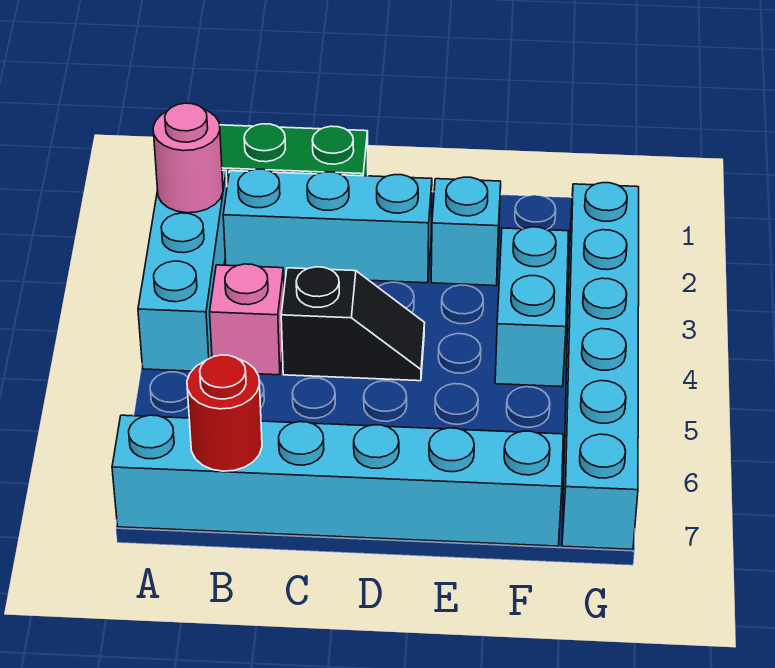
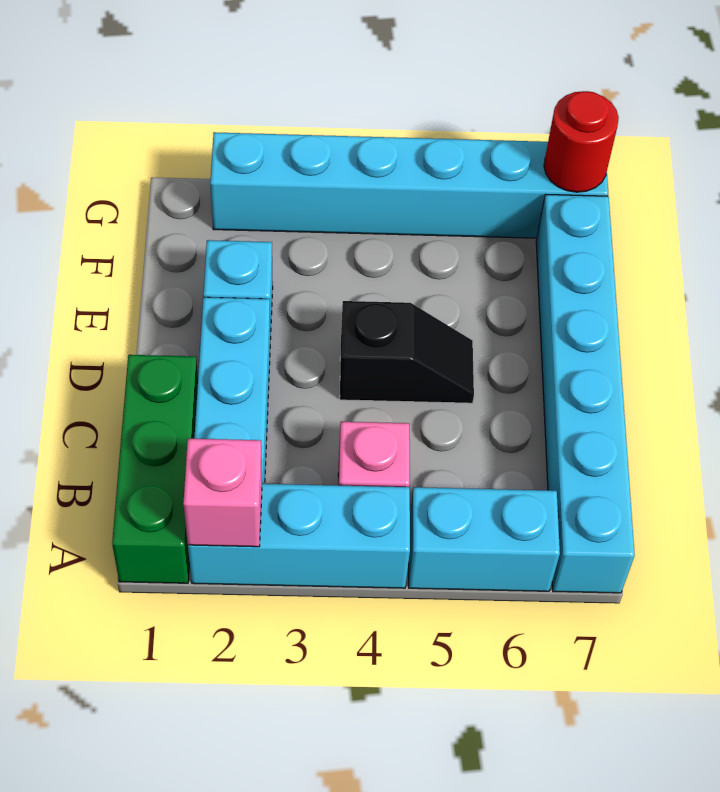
pink 1x1 round brick [153,103,223,213] -> pink 1x1 brick [183,439,262,547]
red 1x1 round brick [187,355,262,471] -> red 1x1 round brick moved to [544,91,619,192]
black 1x2 slope [281,267,425,381] -> black 1x2 slope turned to [340,301,474,403]
cyan 1x2 brick [495,227,568,387] -> cyan 1x2 brick moved to [409,487,560,591]

